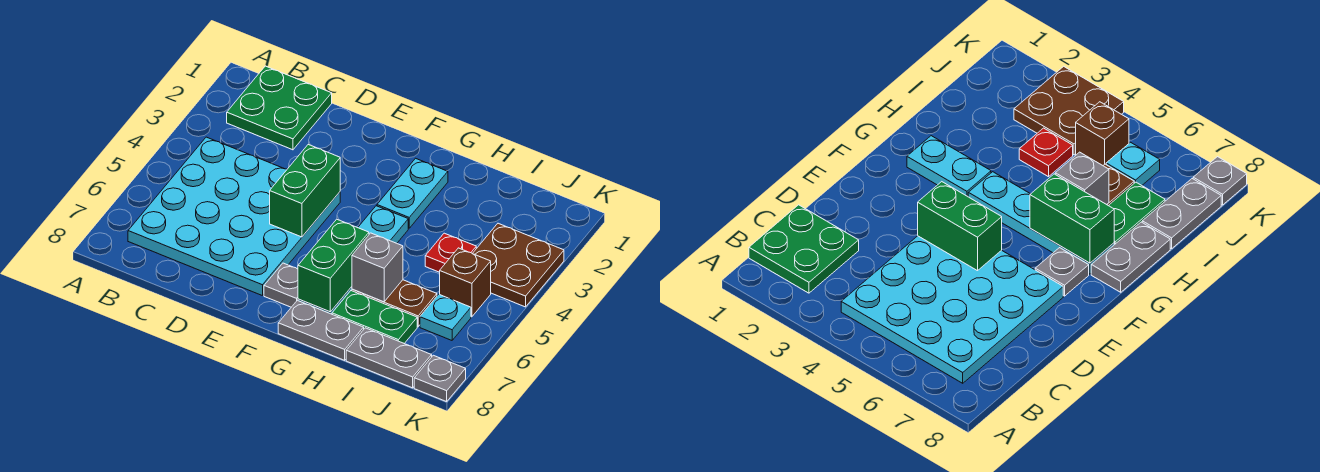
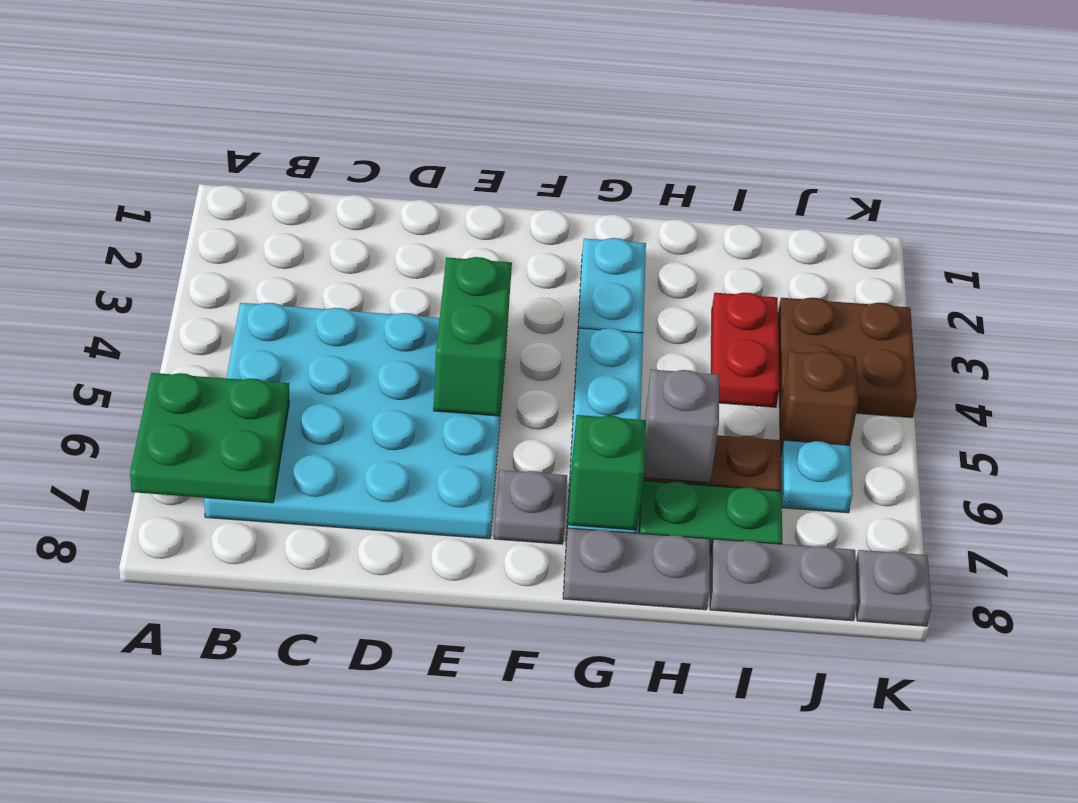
green 2x2 plate [227,66,332,150] -> green 2x2 plate moved to [130,373,289,503]
green 1x2 brick [298,219,369,312] -> green 1x1 brick [568,415,646,530]
red 1x1 plate [425,233,476,272] -> red 1x2 plate [711,292,779,407]

